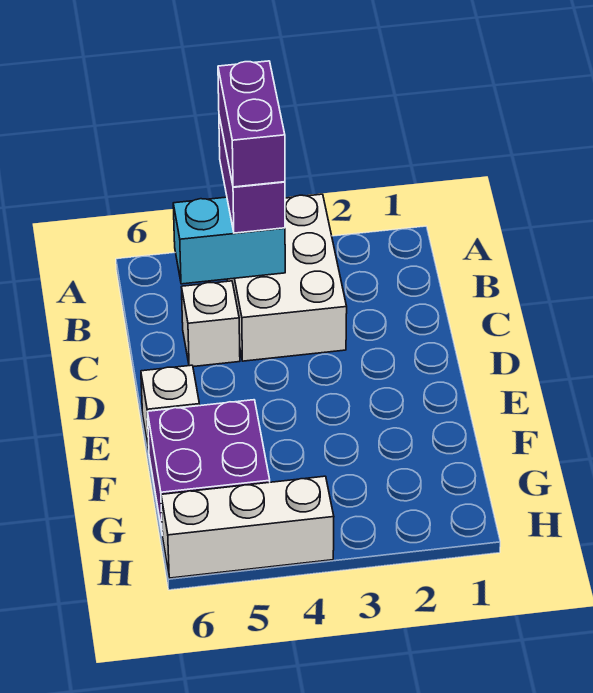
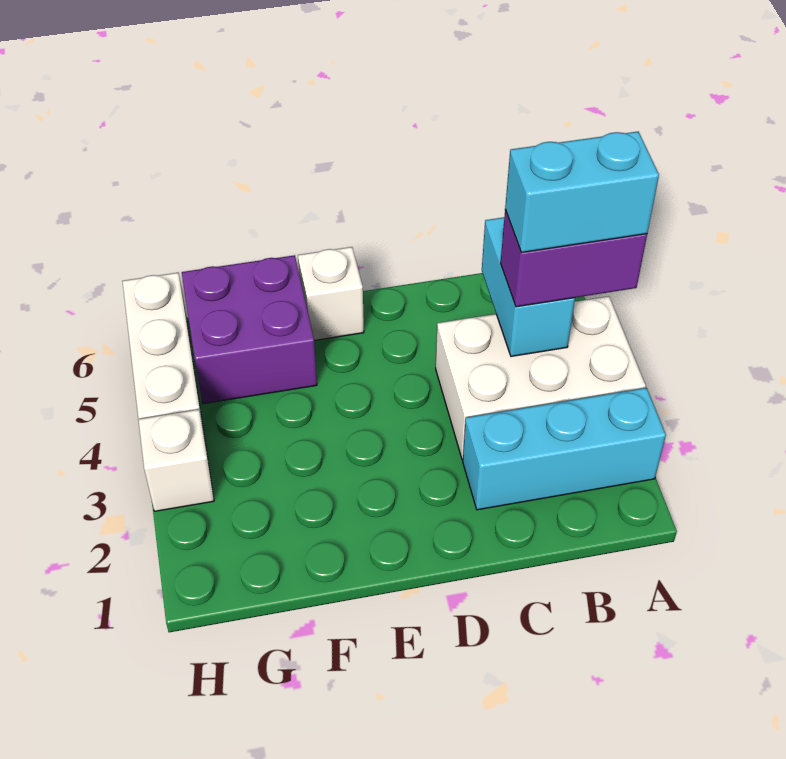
none -> cyan 1x3 brick [463,388,666,510]
purple 1x2 brick [218,61,285,187] -> cyan 1x2 brick [505,132,659,253]
white 1x1 brick [181,281,240,367] -> white 1x1 brick moved to [138,409,214,511]

